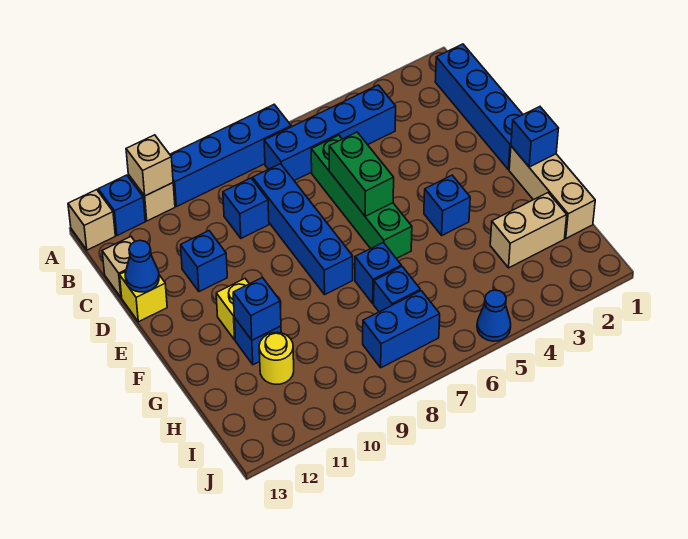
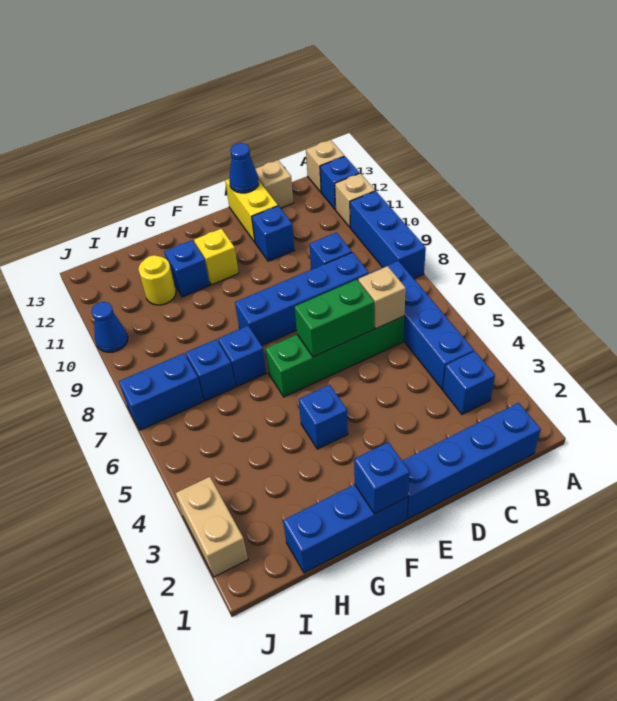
blue 1x4 brick [170,105,291,207] -> blue 1x3 brick [350,191,426,278]
tan 1x1 brick [126,135,173,196] -> tan 1x1 brick moved to [358,266,406,329]
yellow 1x1 brick [120,272,167,322] -> yellow 1x2 brick [225,179,278,242]
tan 1x3 brick [509,146,595,238] -> blue 1x3 brick [283,484,408,573]
blue 1x1 brick [233,277,281,340] -> blue 1x1 brick moved to [443,351,495,414]
tan 1x2 brick [490,193,567,268] -> tan 1x2 brick moved to [176,477,248,577]
blue 1x2 brick [363,291,440,368] -> blue 1x2 brick turned to [119,353,204,430]
blue 1x1 cone [477,290,511,341] -> blue 1x1 cone moved to [92,302,128,352]

